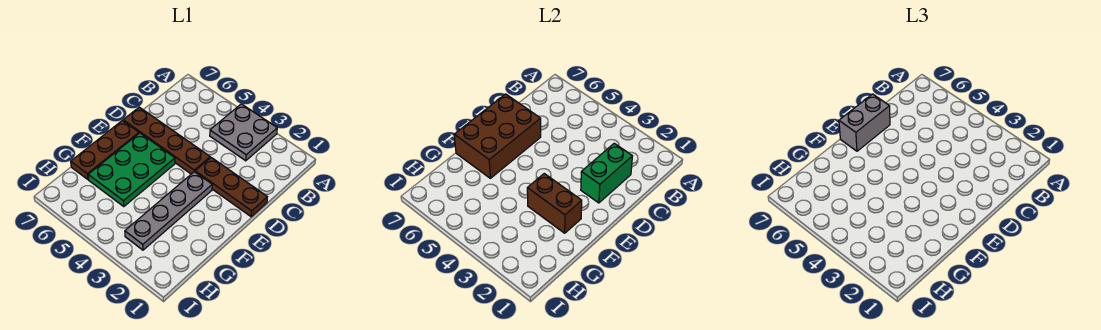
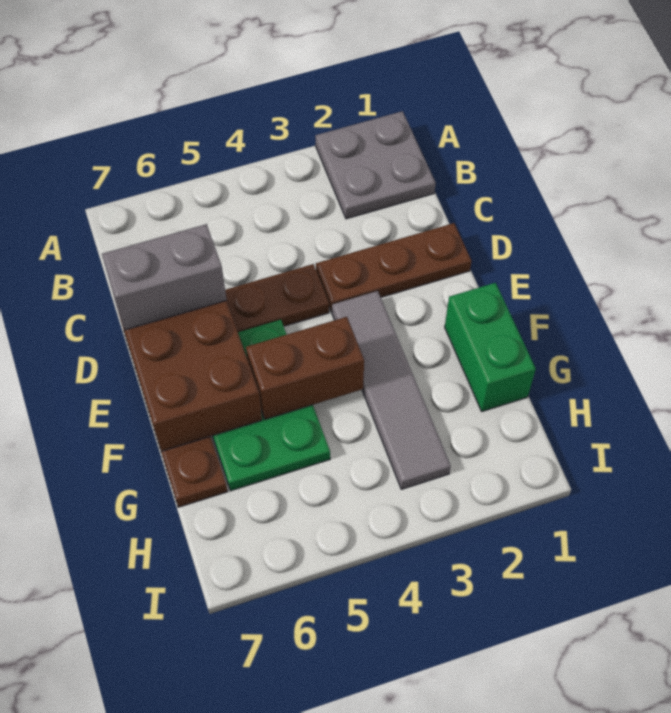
grey 2x2 plate [210,104,277,161] -> grey 2x2 plate moved to [315,111,436,219]
green 1x2 brick [581,143,632,203] -> green 1x2 brick moved to [445,283,536,412]
grey 1x2 brick [839,94,890,151] -> grey 1x2 brick turned to [102,224,226,330]
grey 1x4 plate [125,172,212,250] -> grey 1x4 tile [332,291,451,489]
brown 1x2 brick [527,174,582,233] -> brown 1x2 brick moved to [246,317,364,419]

